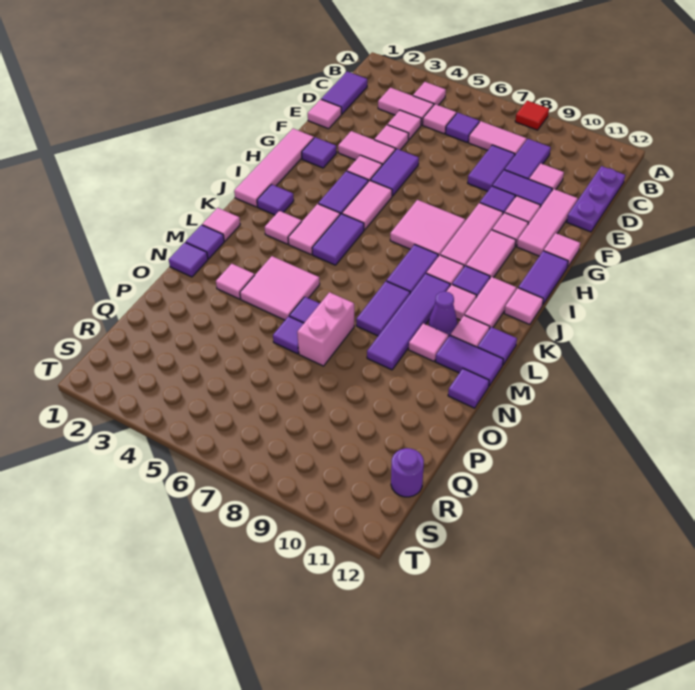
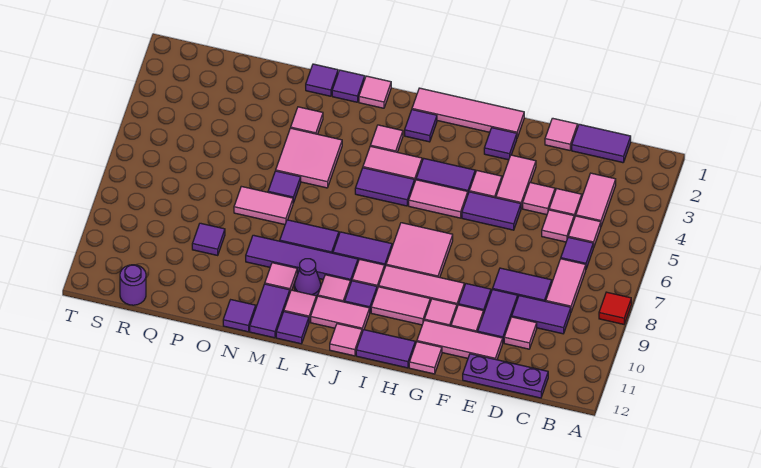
pink 1x1 tile [413,82,446,105] -> pink 1x1 tile moved to [542,210,574,242]
pink 1x2 brick [297,292,354,366] -> pink 1x2 tile [234,186,293,225]
purple 1x1 tile [273,316,304,354] -> purple 1x1 tile moved to [192,223,225,255]

